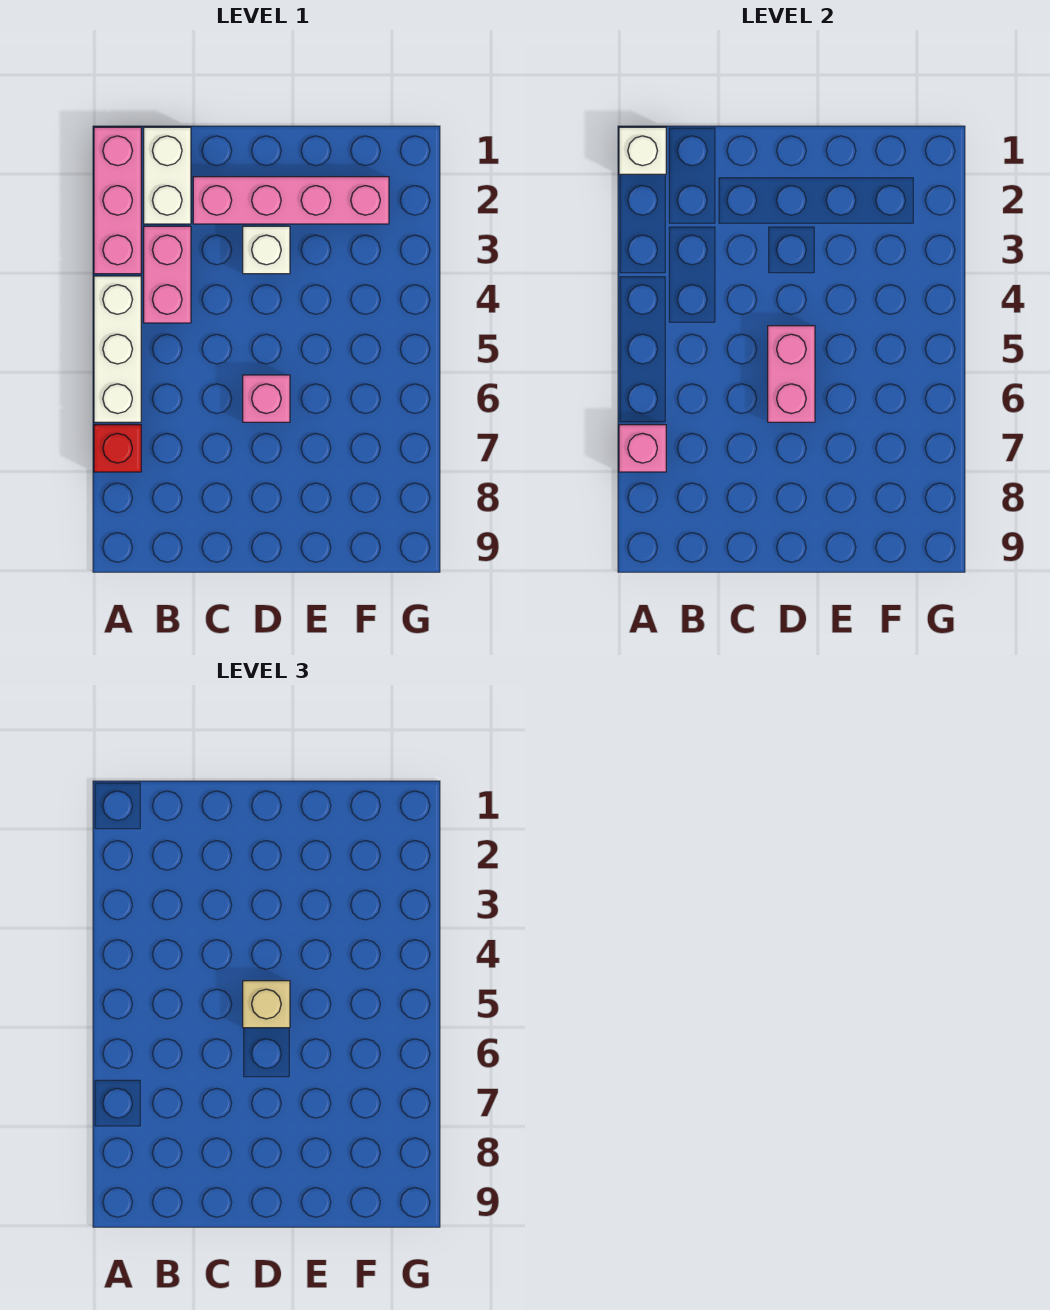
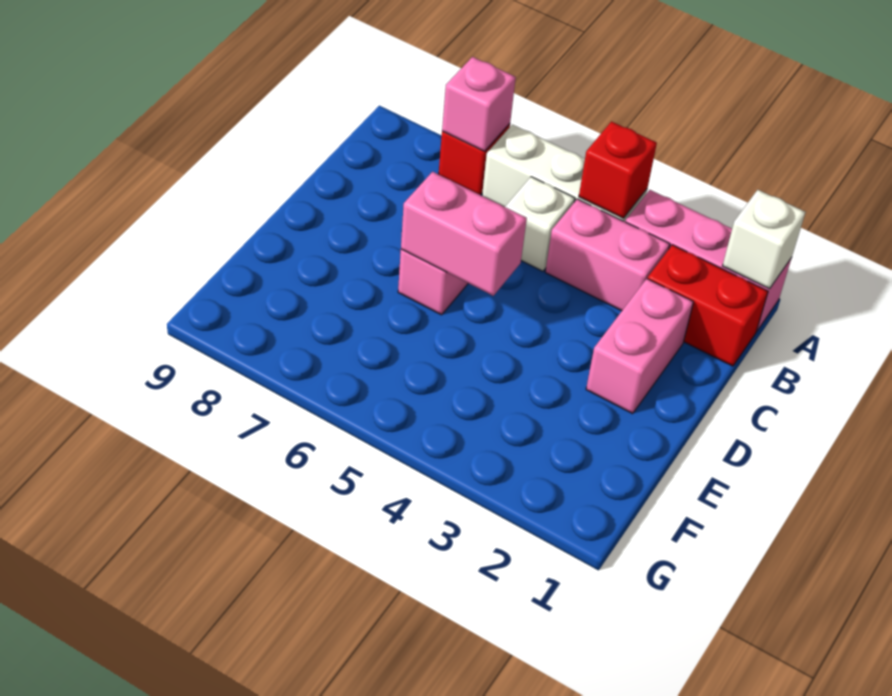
none -> red 1x1 brick [579,122,657,218]
white 1x2 brick [144,127,191,224] -> red 1x2 brick [648,245,768,366]
pink 1x4 brick [193,177,389,224] -> pink 1x2 brick [586,279,693,414]
white 1x1 brick [243,226,290,274] -> white 1x1 brick moved to [505,177,575,271]
tan 1x1 brick [243,981,290,1028] -> none

